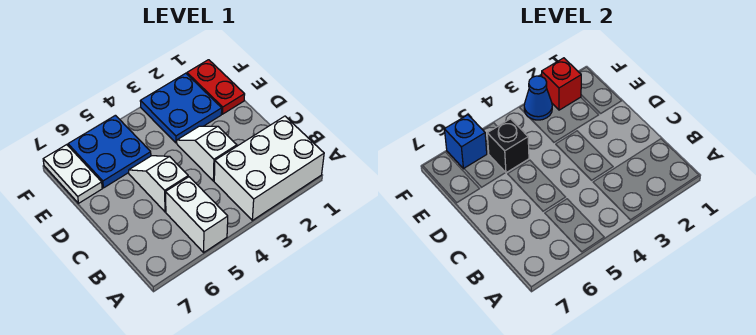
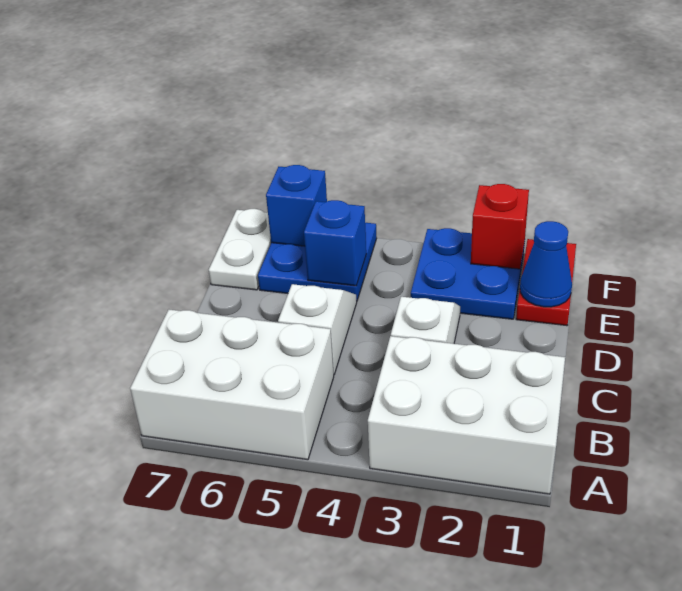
white 1x2 brick [166,177,228,252] -> white 2x3 brick [130,310,334,460]
black 1x1 brick [487,119,529,173] -> blue 1x1 brick [304,200,366,286]
blue 1x1 cone [524,76,552,120] -> blue 1x1 cone moved to [520,221,572,307]

